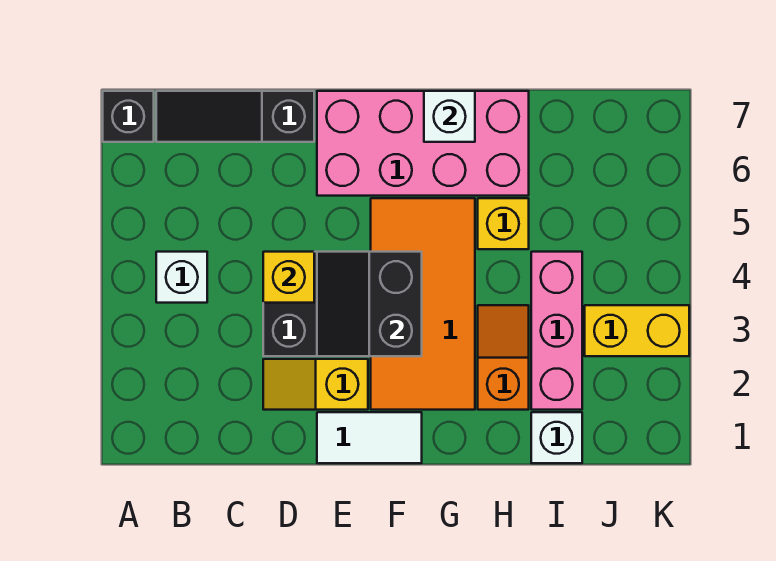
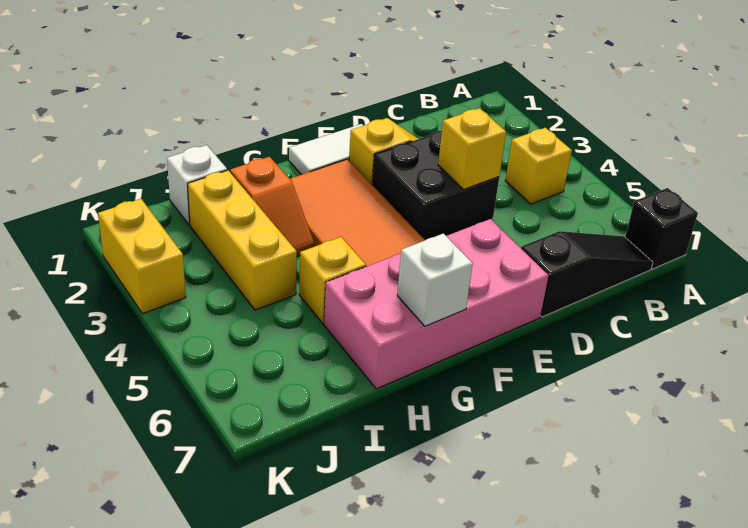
white 1x1 brick [156,252,207,303] -> yellow 1x1 brick [505,128,572,204]
black 2x2 slope [317,252,422,356] -> none
pink 1x3 brick [531,252,582,410] -> yellow 1x3 brick [188,170,297,310]
yellow 1x2 brick [585,305,689,356] -> yellow 1x2 brick turned to [98,199,186,314]

